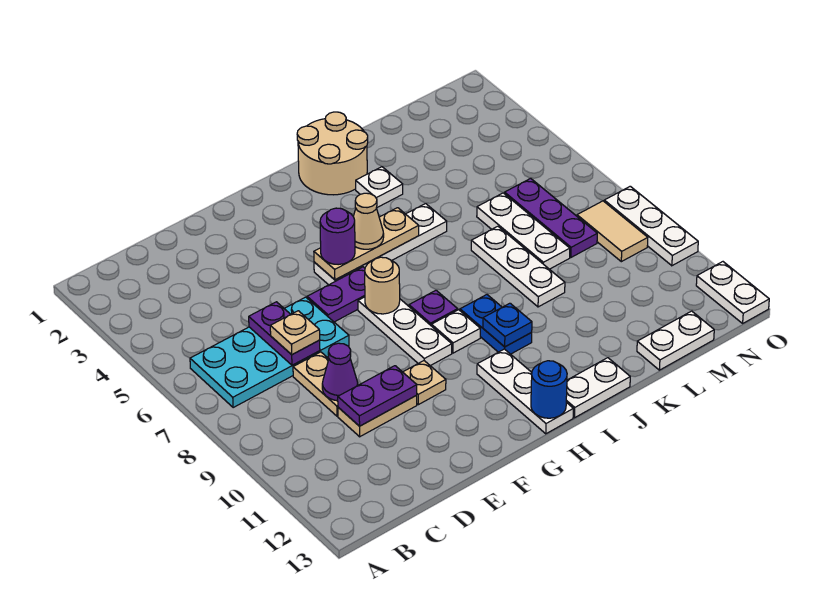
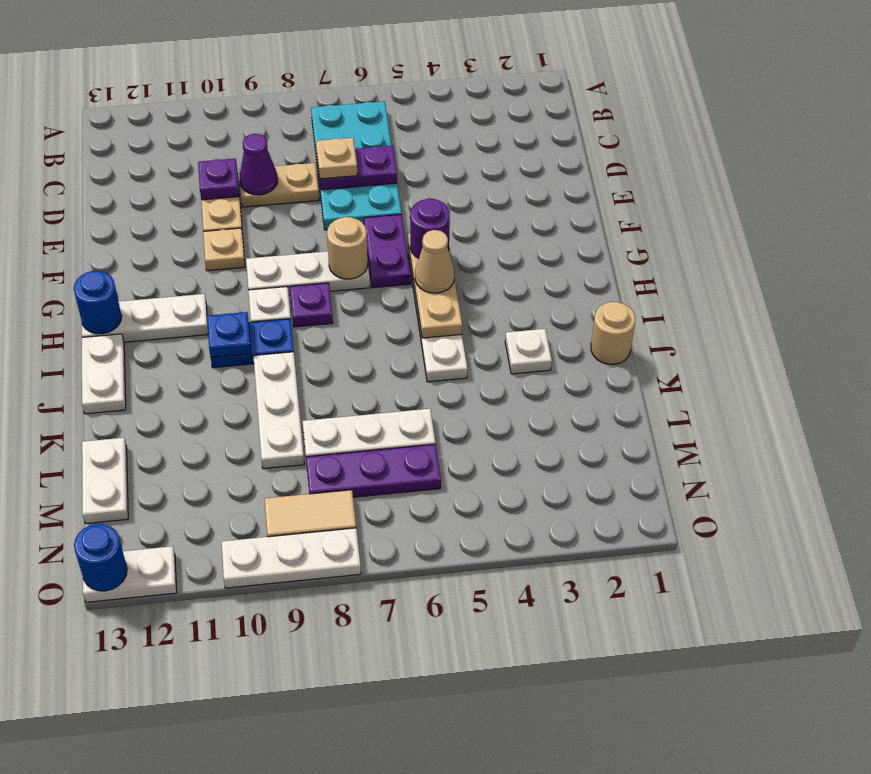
purple 1x2 plate [338,366,417,426] -> purple 1x1 plate [198,159,239,200]
tan 2x2 round brick [297,112,368,195] -> tan 1x1 round brick [591,302,635,364]
white 1x3 plate [471,226,565,307] -> white 1x3 plate turned to [253,352,304,469]
none -> blue 1x1 round brick [74,524,127,591]

